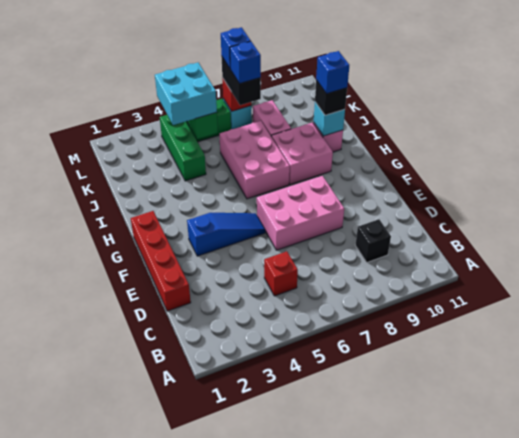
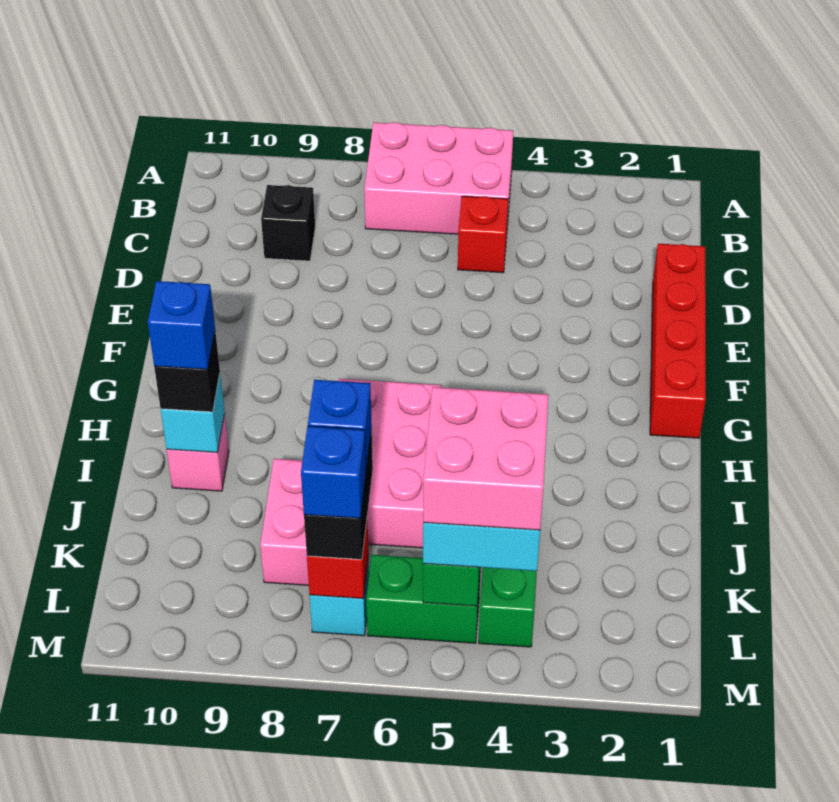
pink 2x3 brick [257,176,344,250] -> pink 2x3 brick moved to [364,122,513,234]
blue 1x3 slope [187,213,265,256] -> none
pink 2x2 brick [271,123,333,185] -> pink 2x2 brick moved to [423,387,549,530]

